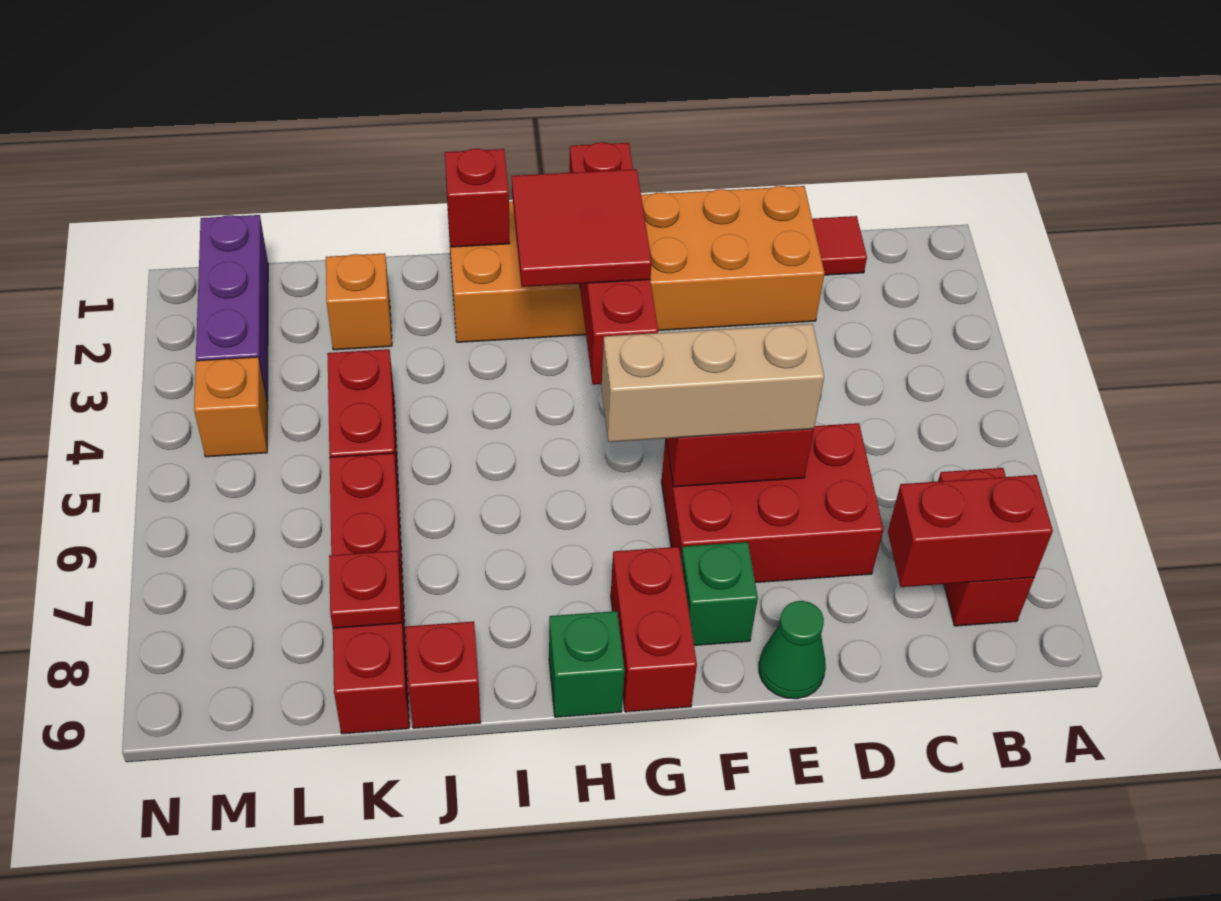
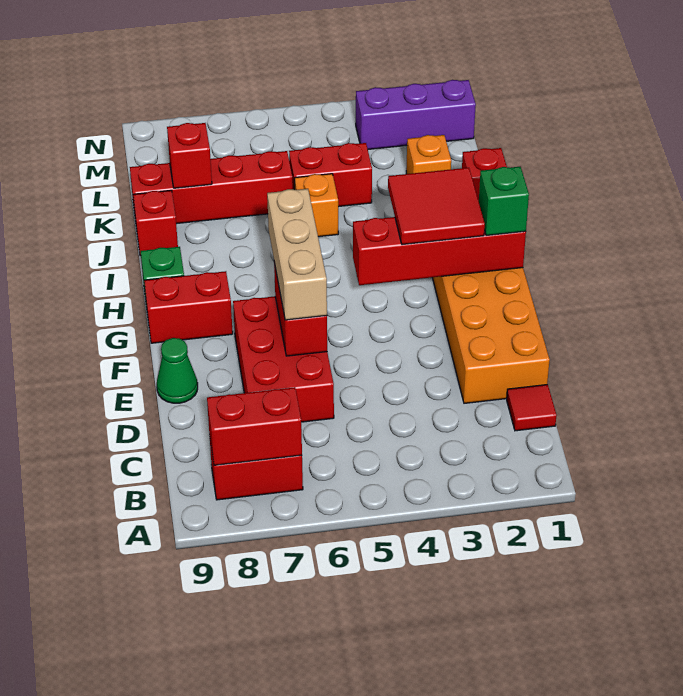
red 1x2 brick [888,475,1053,587] -> red 1x2 brick turned to [207,387,302,465]
green 1x1 brick [681,542,758,645] -> green 1x1 brick moved to [479,167,529,236]
red 1x1 plate [329,551,402,628] -> red 1x1 brick [167,123,212,188]
orange 1x1 brick [194,357,268,457] -> orange 1x1 brick moved to [295,174,338,237]

